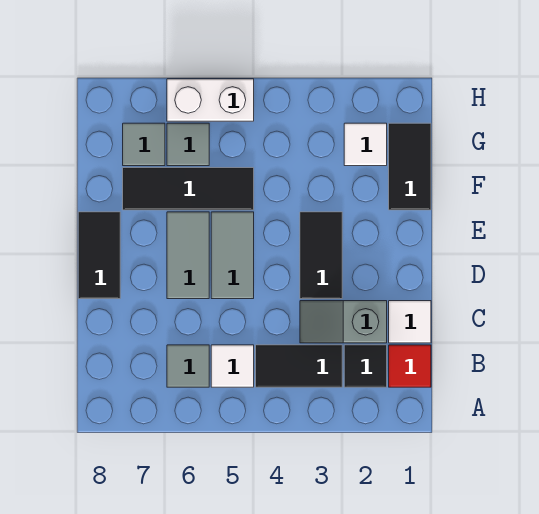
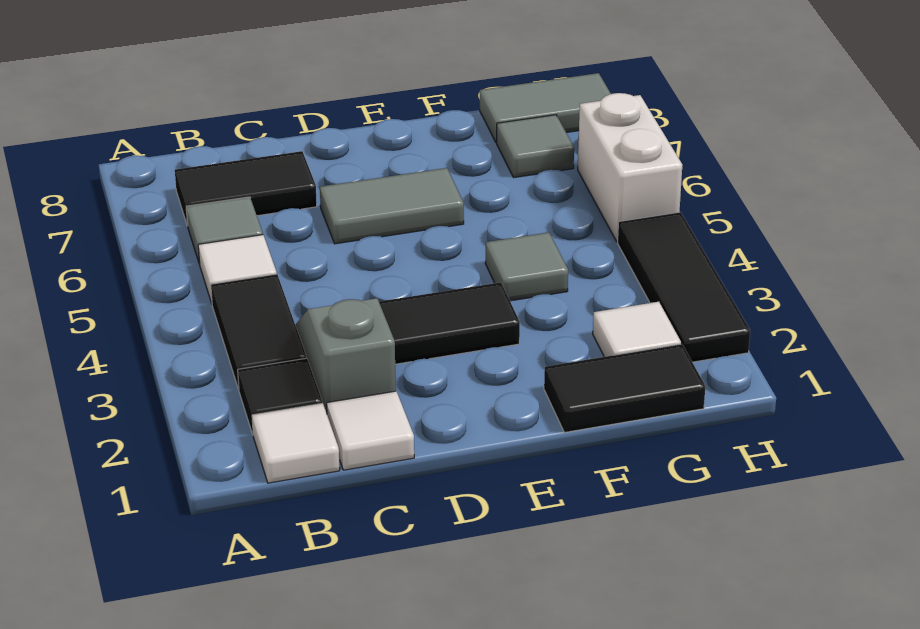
red 1x1 tile [389,345,431,387] -> white 1x1 tile [252,403,340,483]
grey 1x2 tile [211,212,254,299] -> grey 1x2 tile moved to [480,73,611,143]
black 1x2 tile [78,212,120,299] -> black 1x2 tile moved to [175,151,317,226]
black 1x3 tile [123,168,254,210] -> black 1x3 tile moved to [618,212,750,362]
grey 1x1 tile [167,123,209,166] -> grey 1x1 tile moved to [485,232,568,301]

